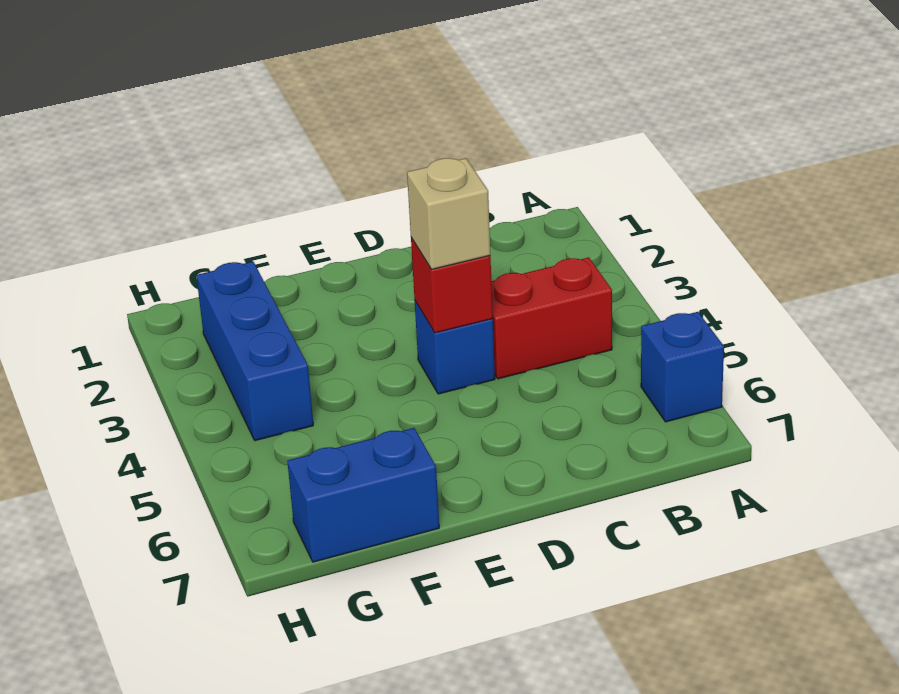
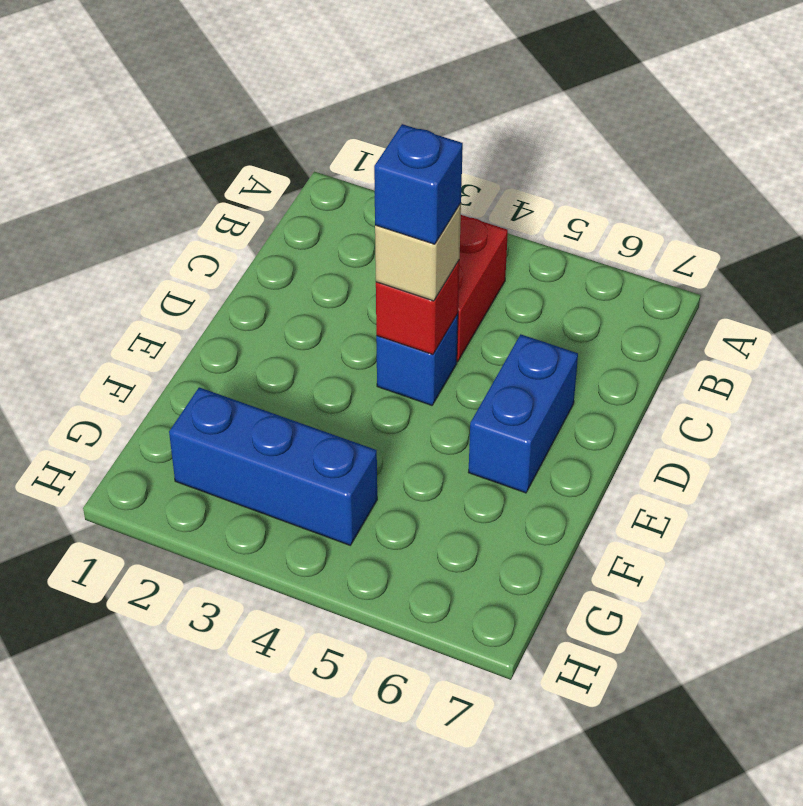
blue 1x1 brick [641,312,724,422] -> blue 1x1 brick moved to [374,124,463,244]
blue 1x2 brick [287,428,439,562] -> blue 1x2 brick moved to [468,334,578,493]

